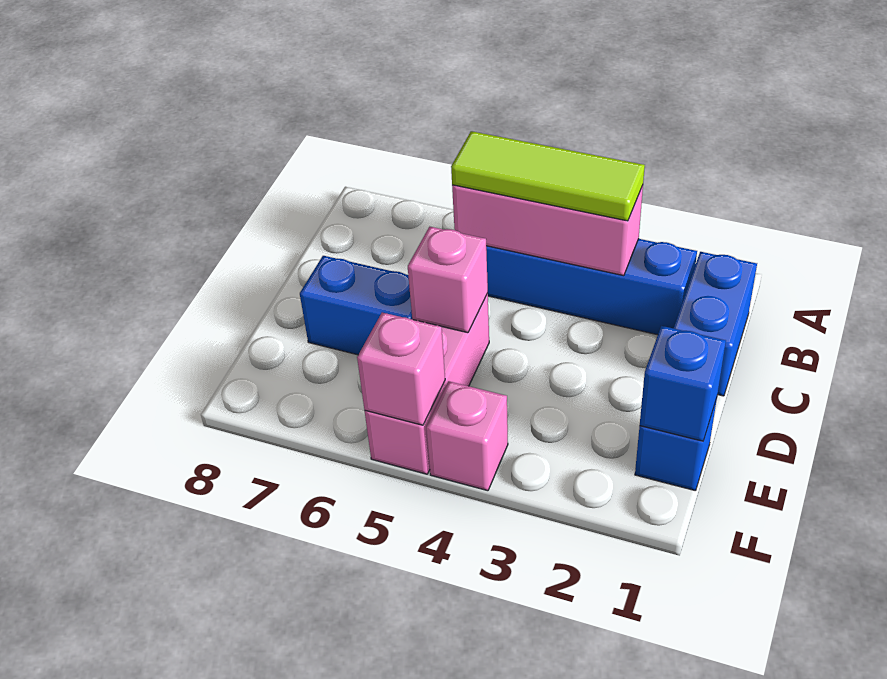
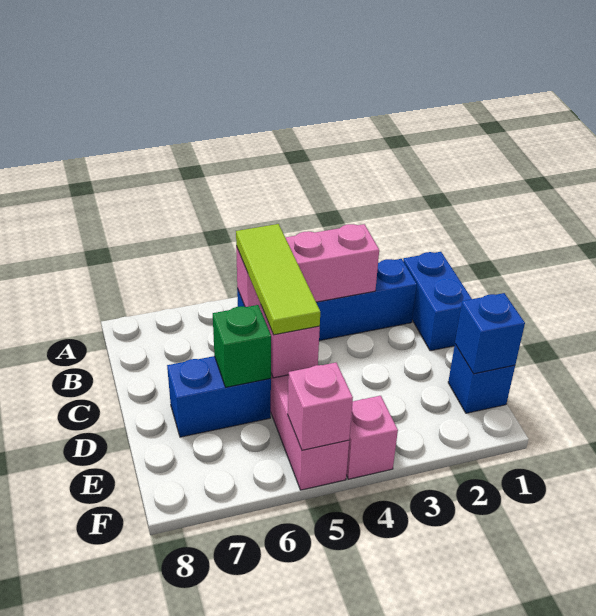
lime 1x3 tile [451,131,645,221] -> lime 1x3 tile turned to [236,224,320,335]
none -> green 1x1 brick [213,305,271,387]

